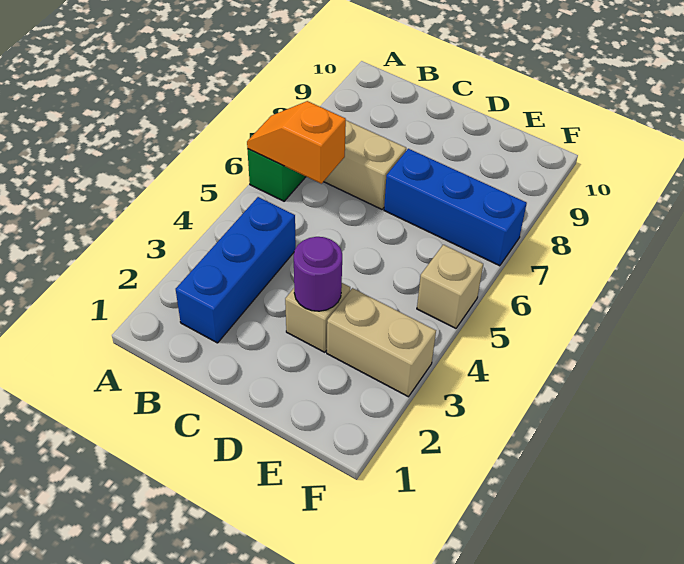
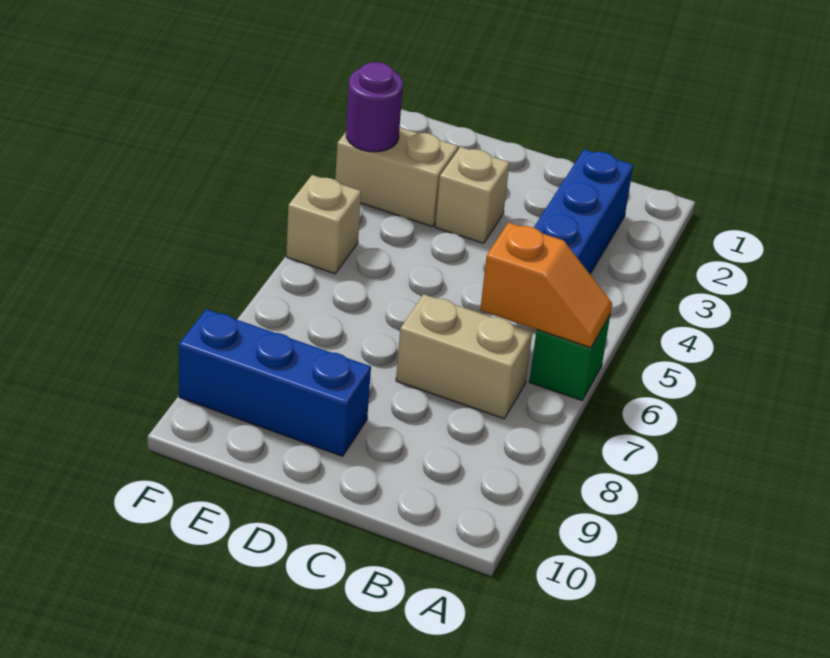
purple 1x1 round brick [294,237,342,311] -> purple 1x1 round brick moved to [346,62,403,152]
blue 1x3 brick [384,149,527,266] -> blue 1x3 brick moved to [179,309,371,456]

